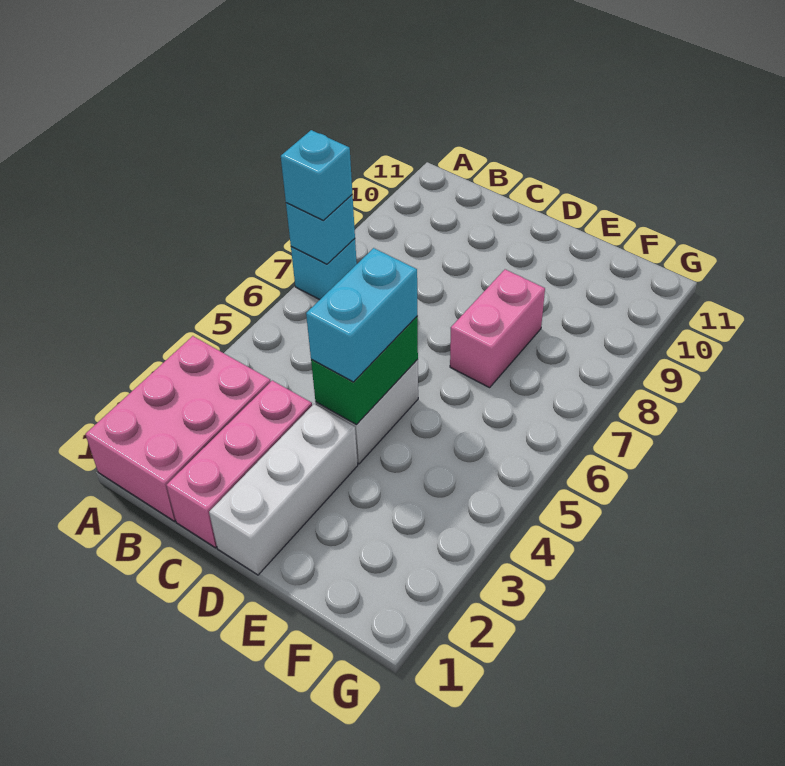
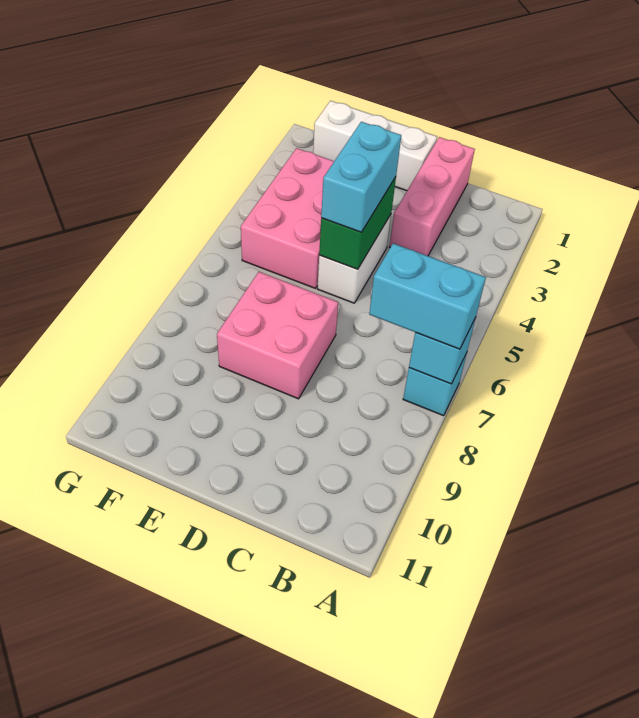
pink 2x3 brick [85,336,271,521] -> pink 2x3 brick moved to [241,148,334,288]
cyan 1x1 brick [281,130,352,221] -> cyan 1x2 brick [369,243,486,349]
white 1x3 brick [209,404,358,575] -> white 1x3 brick turned to [313,101,437,191]
pink 1x2 brick [450,269,545,388] -> pink 2x2 brick [217,272,338,399]

